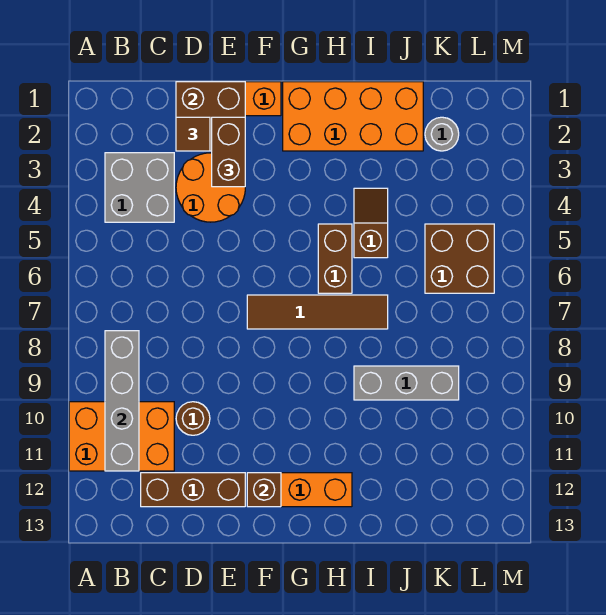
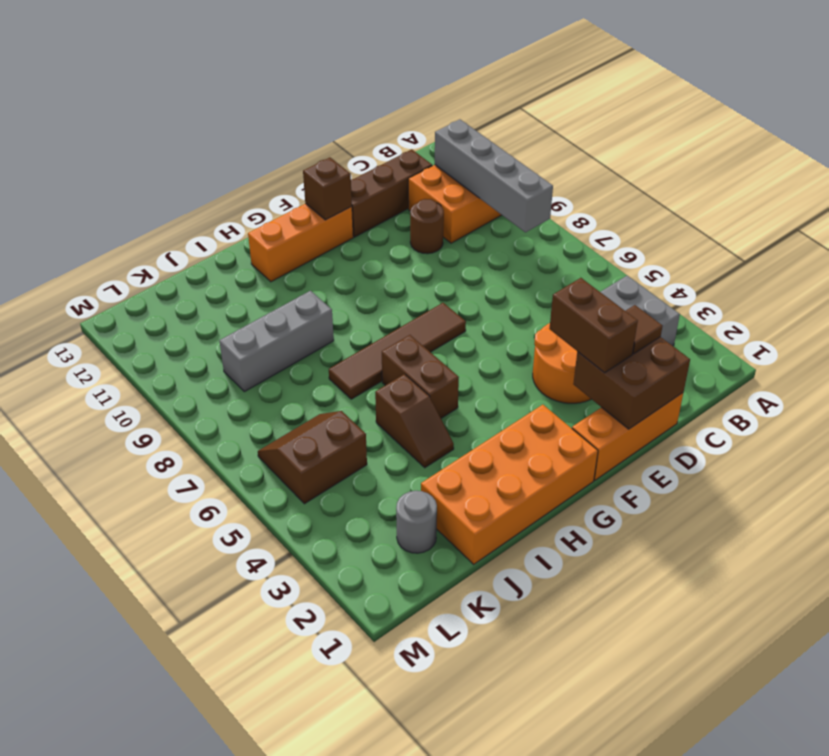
brown 2x2 brick [425,224,494,293] -> brown 2x2 slope [258,411,367,504]

